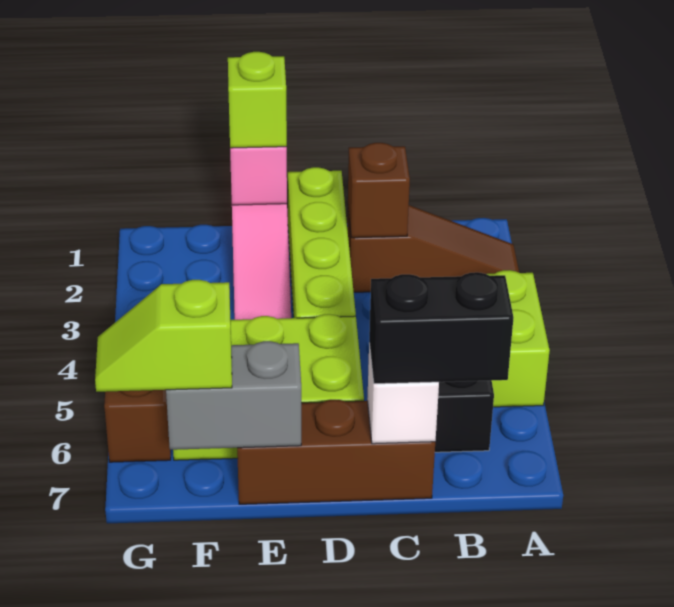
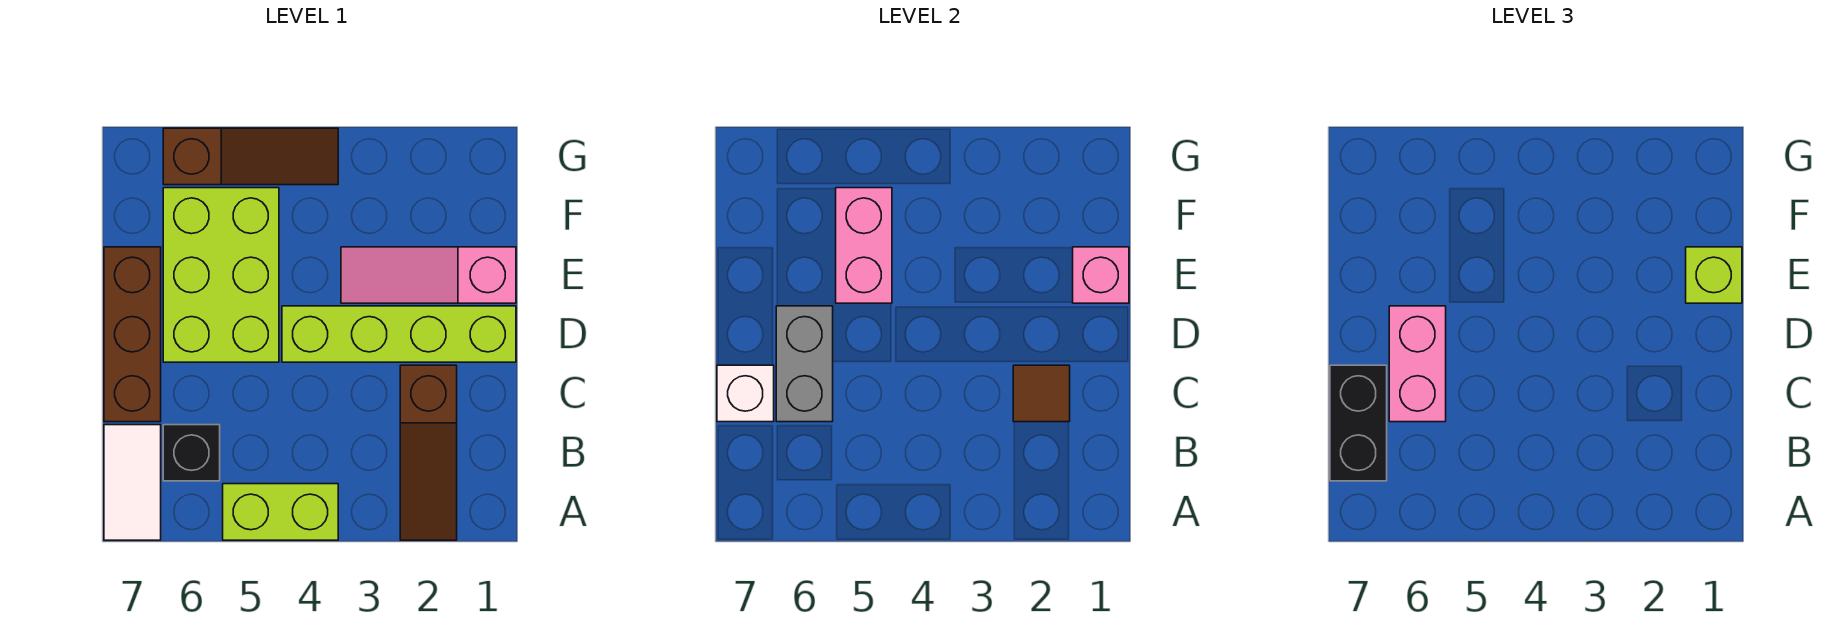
none -> white 1x2 tile [104,425,161,540]
brown 1x1 brick [348,143,410,238] -> brown 1x1 tile [1013,365,1070,422]
none -> pink 1x2 brick [1389,306,1446,422]
none -> pink 1x2 brick [836,188,892,303]
grey 1x2 brick [166,341,301,450] -> grey 1x2 brick moved to [776,306,833,422]
lime 1x2 slope [95,280,232,392] -> none

